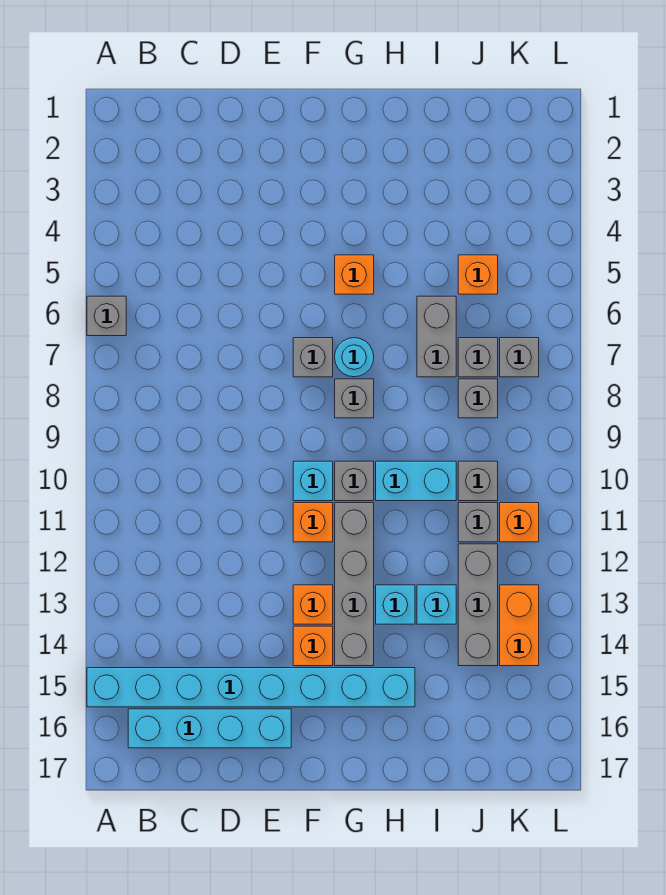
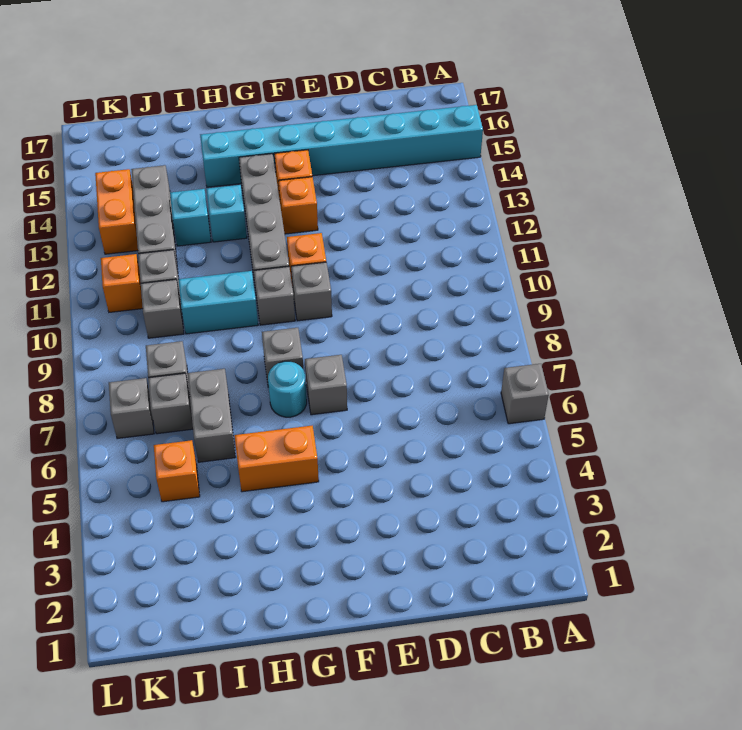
cyan 1x4 brick [128,709,291,748] -> none
cyan 1x1 brick [293,461,333,501] -> grey 1x1 brick [291,262,332,321]
orange 1x1 brick [335,255,374,294] -> orange 1x2 brick [234,426,319,492]

